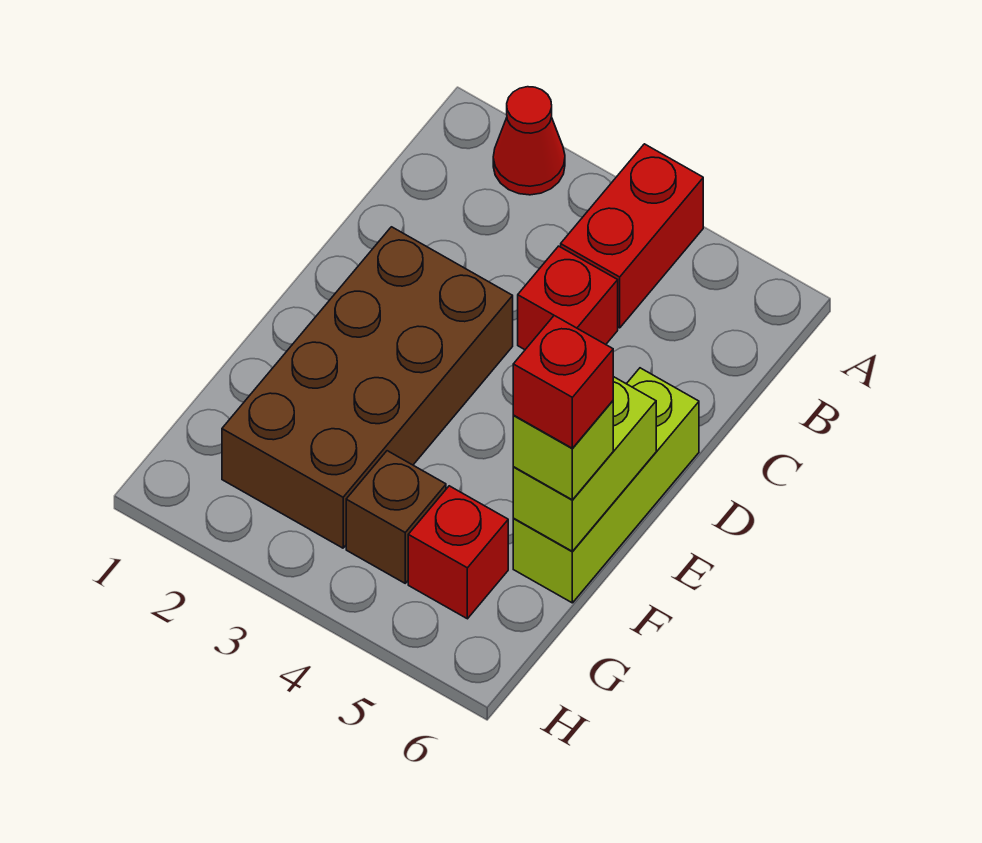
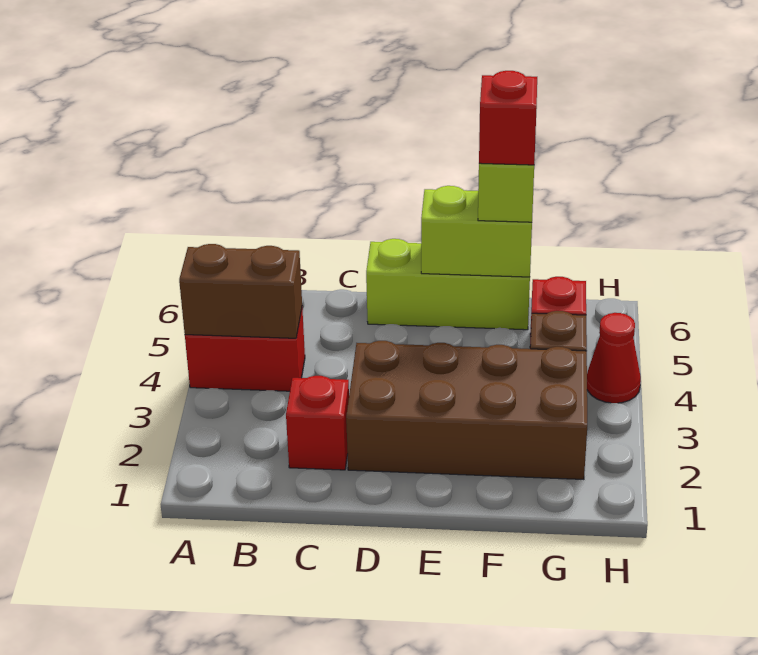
red 1x1 cone [493,87,565,195] -> red 1x1 cone moved to [587,313,641,403]
none -> brown 1x2 brick [179,244,302,338]
red 1x1 brick [518,246,618,350] -> red 1x1 brick moved to [286,376,349,470]

